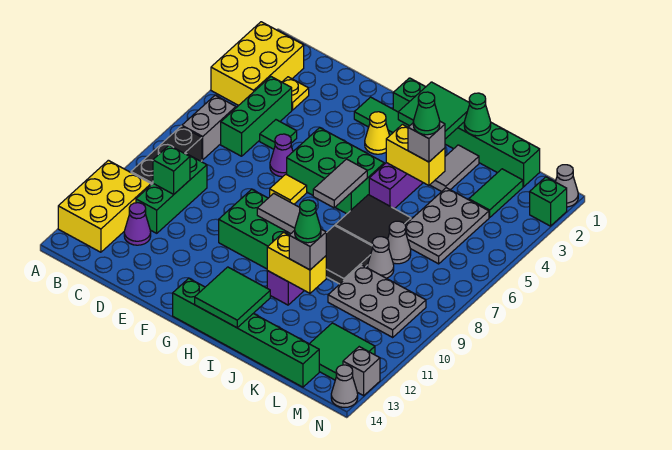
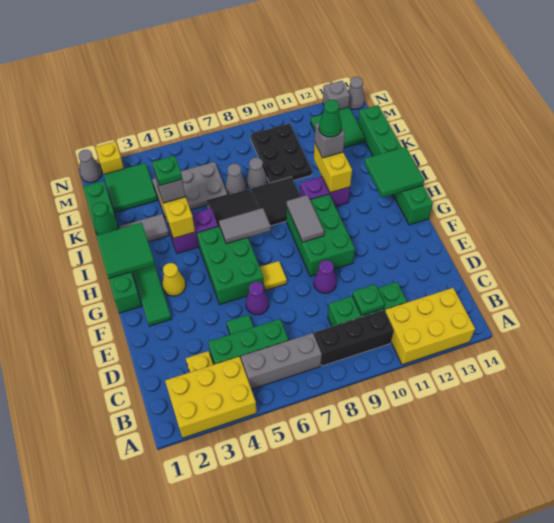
grey 1x2 brick [182,95,236,160] -> grey 1x3 brick [241,333,322,389]
green 1x1 brick [153,145,190,194] -> green 1x1 plate [352,284,385,316]
purple 1x1 cone [124,203,151,245] -> purple 1x1 cone moved to [314,260,337,293]
green 1x1 cone [413,92,440,135] -> green 1x1 plate [152,156,182,186]
grey 2x3 plate [328,265,426,337] -> black 2x3 plate [251,123,312,183]
green 1x2 tile [469,169,523,218] -> green 2x2 tile [104,163,157,213]
green 1x1 brick [530,177,567,226] -> yellow 1x1 brick [95,141,124,174]

